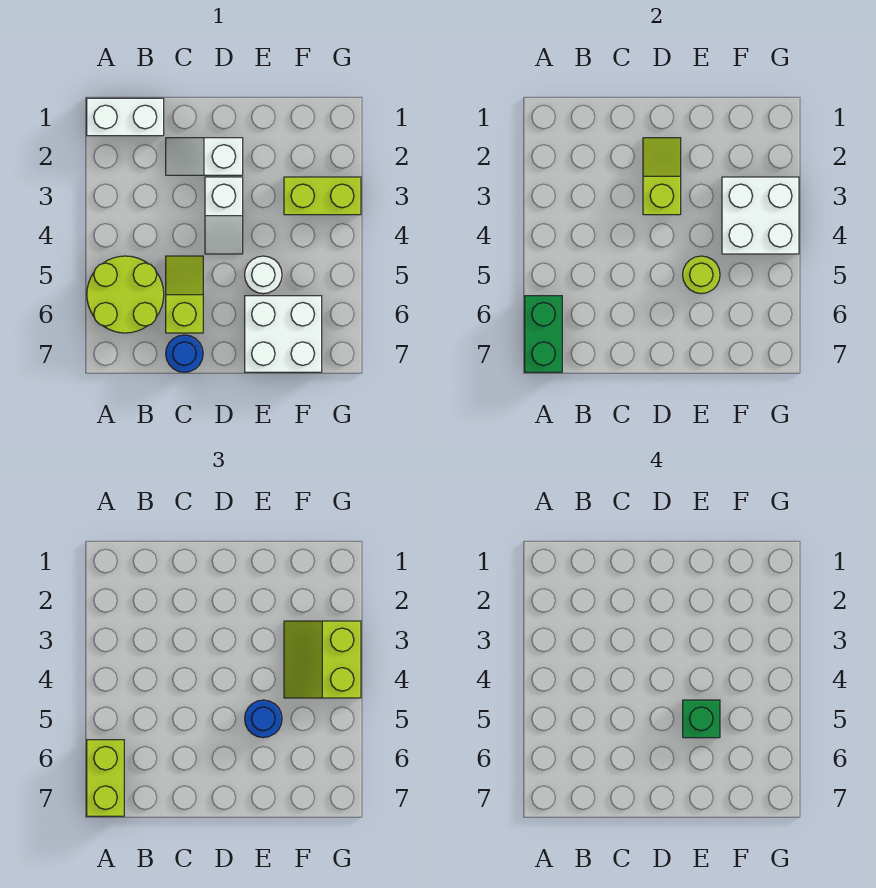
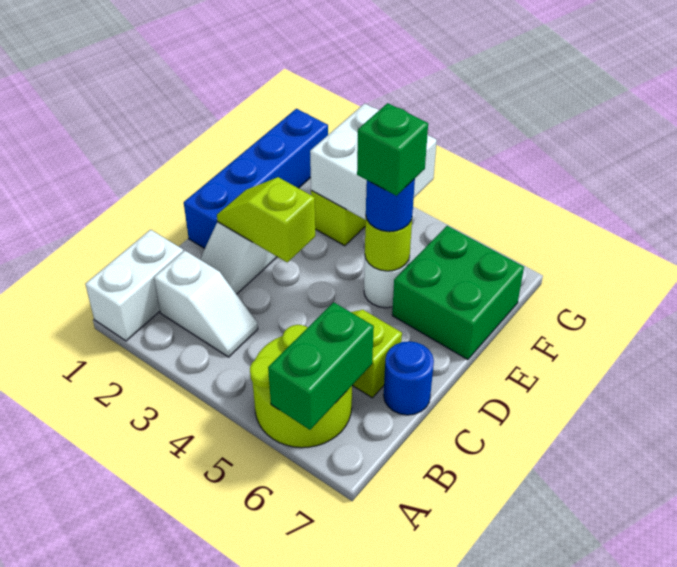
green 1x2 brick [525,296,562,372] -> green 1x2 brick turned to [268,302,374,430]
lime 1x2 brick [87,740,124,816] -> none
none -> blue 1x4 brick [184,109,328,248]
white 1x2 slope [205,177,243,254] -> white 1x2 slope moved to [154,251,258,357]
white 2x2 brick [245,296,322,372] -> green 2x2 brick [392,226,524,360]
lime 2x2 slope [284,621,361,698] -> none

